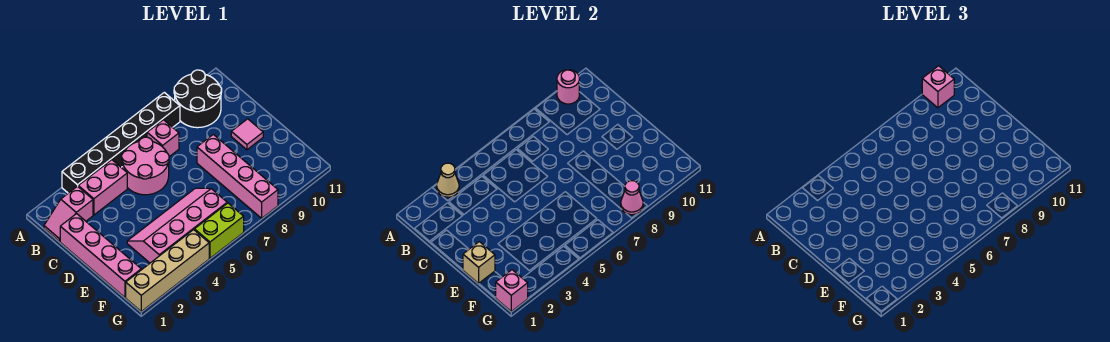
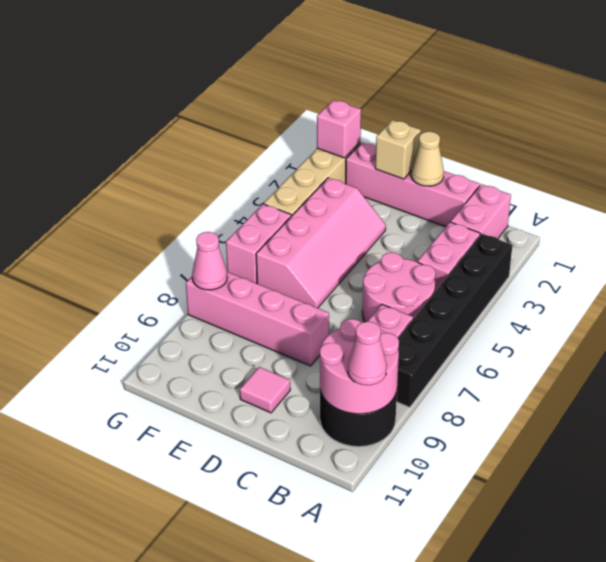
tan 1x1 cone [437,163,459,197] -> tan 1x1 cone moved to [411,132,444,186]
pink 1x1 round brick [557,70,579,104] -> pink 2x2 round brick [320,319,399,414]
pink 1x1 brick [922,66,954,108] -> pink 1x1 cone [348,321,387,385]
pink 1x2 slope [44,186,93,242] -> pink 1x2 brick [451,184,511,238]
lime 1x2 brick [194,203,244,258] -> pink 1x2 brick [226,204,291,284]

